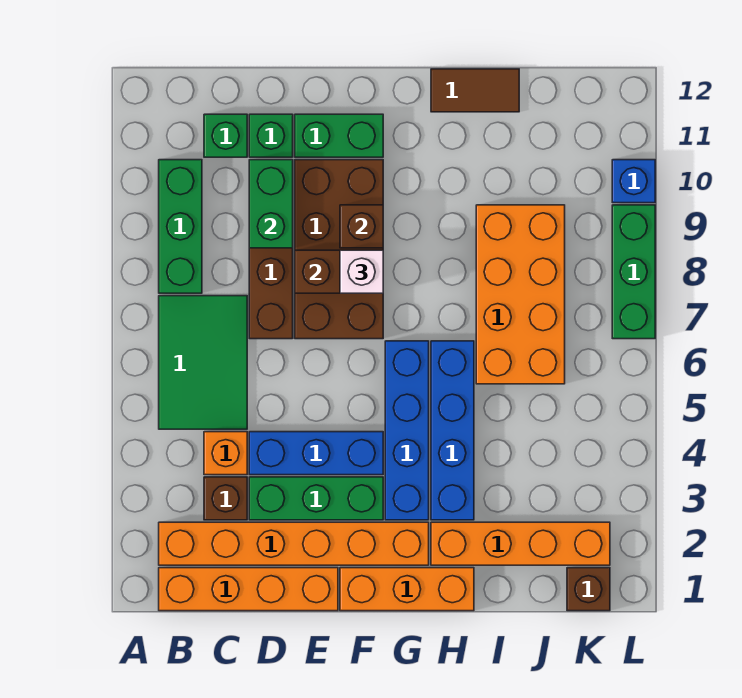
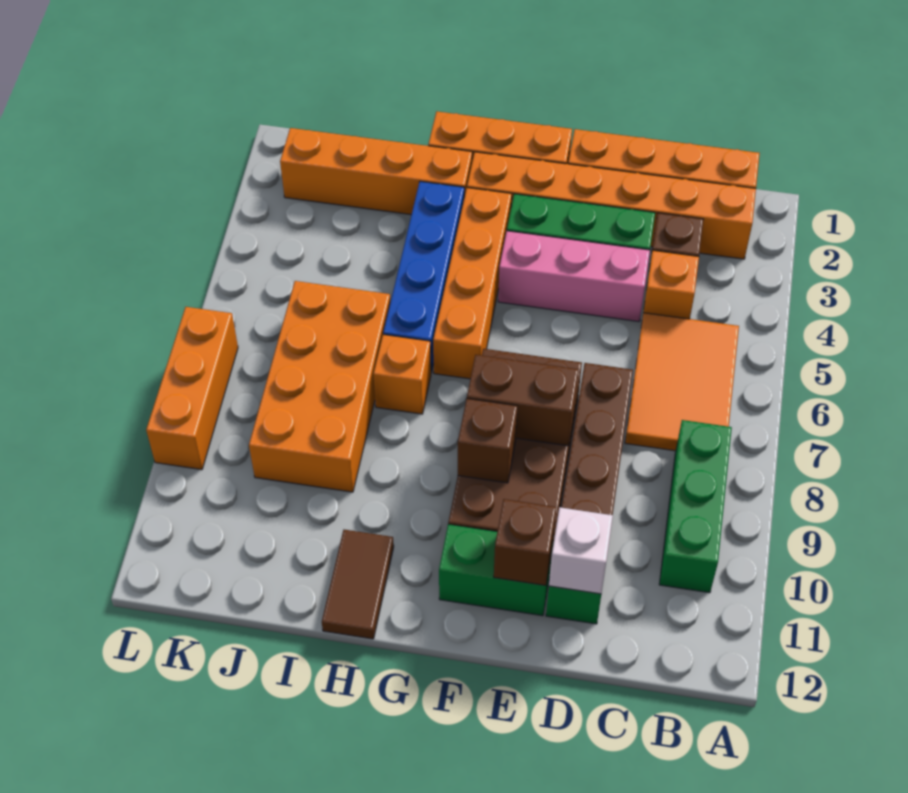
green 2x3 tile [159,296,247,429] -> orange 2x3 tile [625,313,739,451]
green 1x1 brick [204,114,247,157] -> none
blue 1x3 brick [249,432,383,475] -> pink 1x3 brick [498,231,650,322]
green 1x2 brick [249,160,293,248] -> none
white 1x1 brick [340,250,383,293] -> white 1x1 brick moved to [549,507,613,594]
blue 1x4 brick [385,341,429,520] -> orange 1x4 brick [433,188,512,379]
none -> orange 1x1 brick [373,335,431,414]
brown 1x2 tile [431,69,519,112] -> brown 1x2 tile turned to [322,530,394,639]
brown 1x1 brick [567,568,610,611] -> brown 1x1 brick moved to [494,499,557,585]
green 1x3 brick [612,205,655,339] -> orange 1x3 brick [146,307,238,470]
blue 1x1 brick [612,160,655,203] -> none

